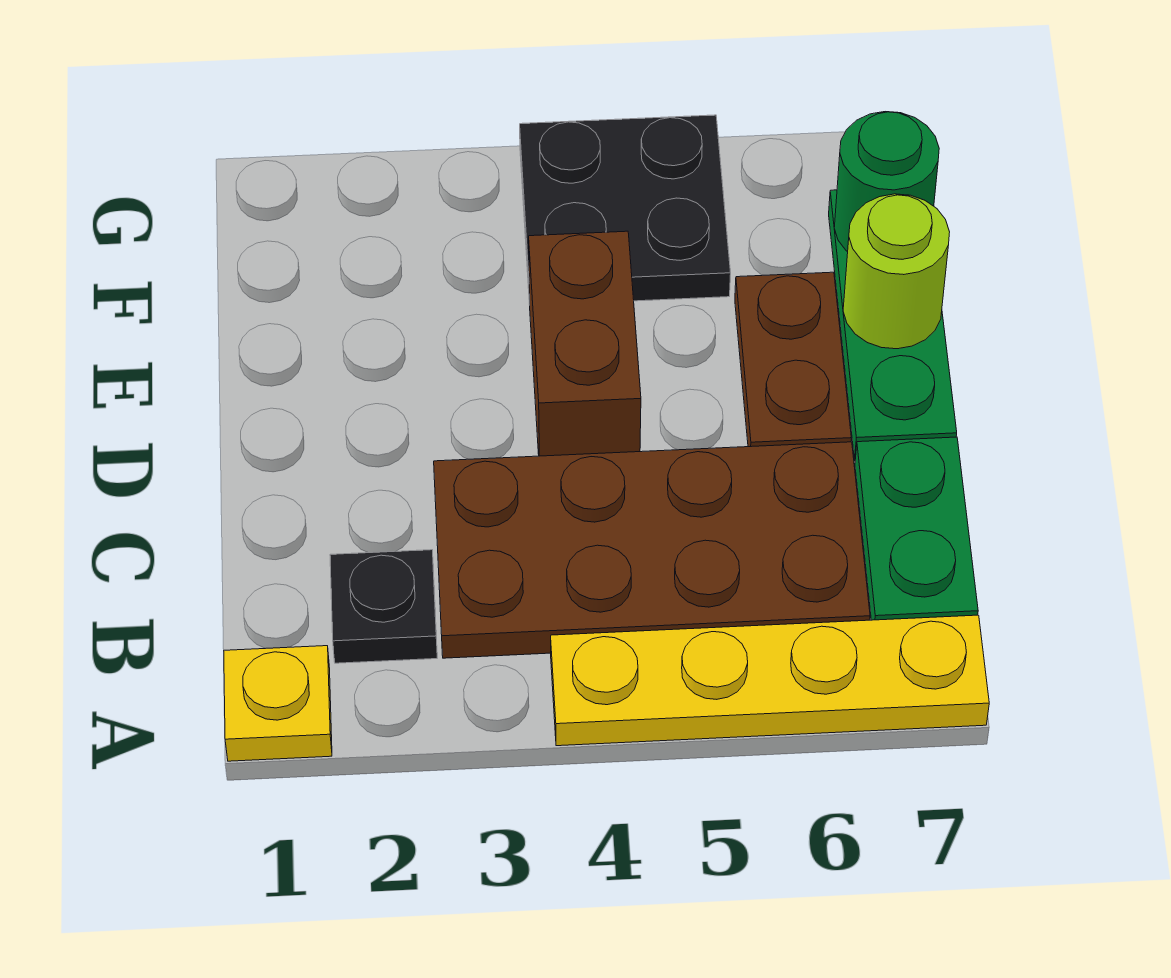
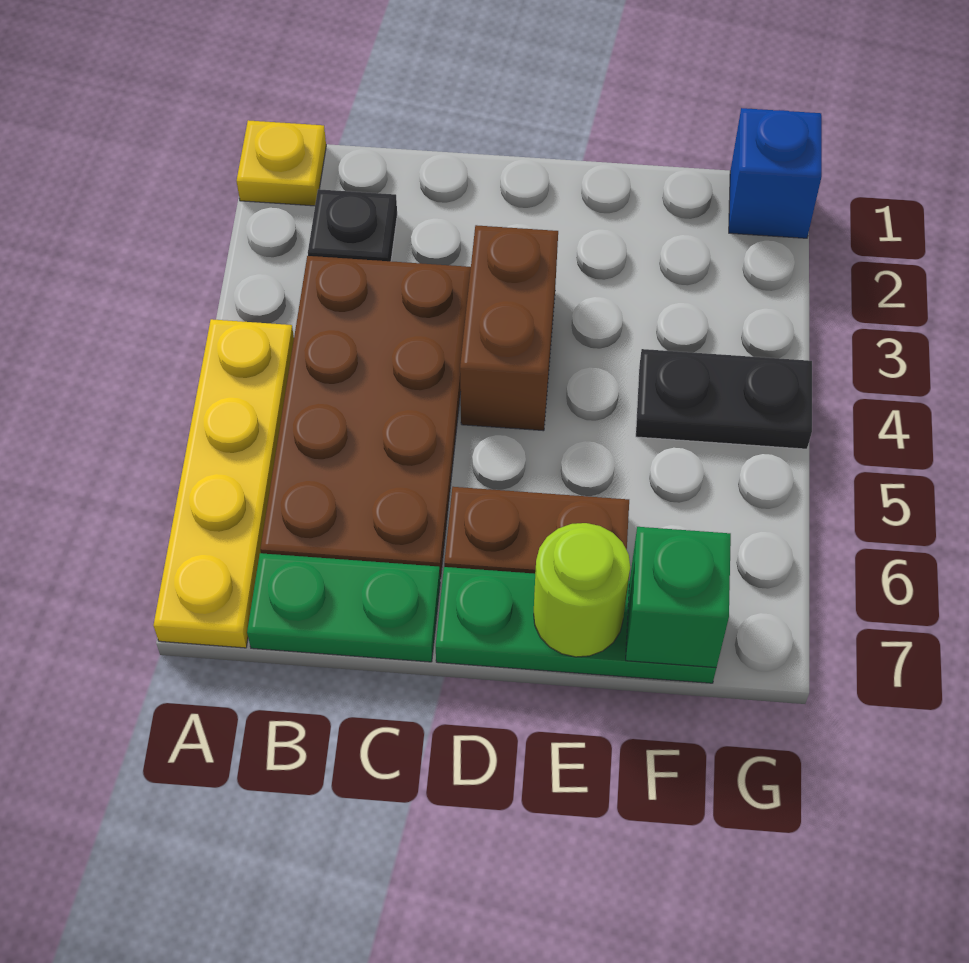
brown 1x2 brick [529,231,641,456] -> brown 1x2 brick turned to [460,225,558,431]
black 2x2 plate [520,115,731,304] -> black 1x2 plate [636,349,812,449]
green 1x1 round brick [834,112,939,252] -> green 1x1 brick [626,527,731,668]
none -> blue 1x1 brick [729,108,822,238]

